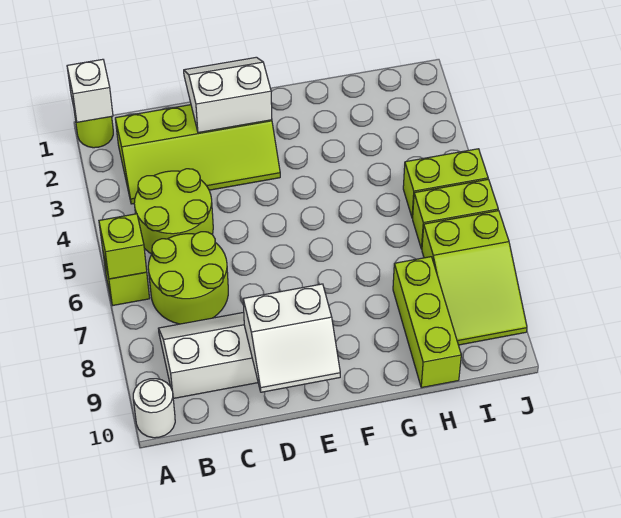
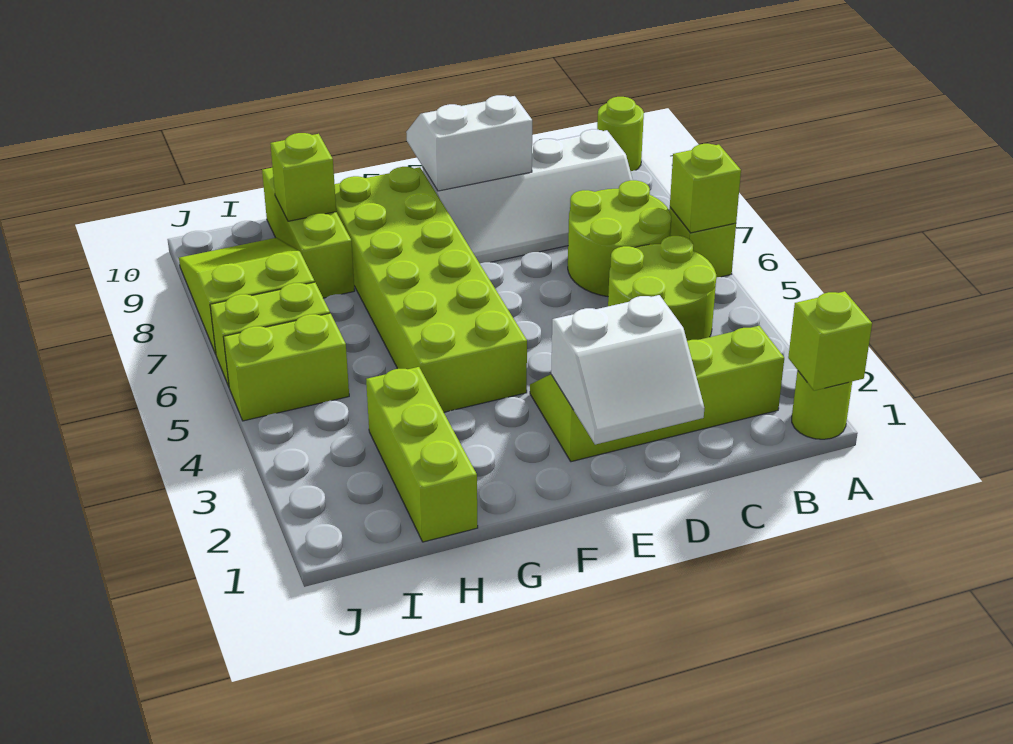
white 1x1 brick [67,59,113,122] -> lime 1x1 brick [788,291,872,391]
white 1x1 round brick [133,379,175,438] -> lime 1x1 round brick [597,97,644,171]
none -> lime 2x6 brick [335,167,527,412]
none -> lime 1x3 brick [366,367,478,542]
none -> lime 1x1 brick [270,133,336,221]

